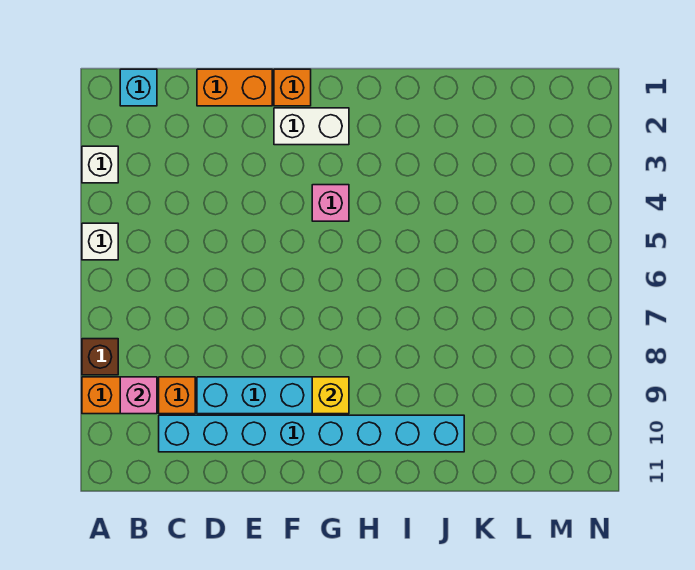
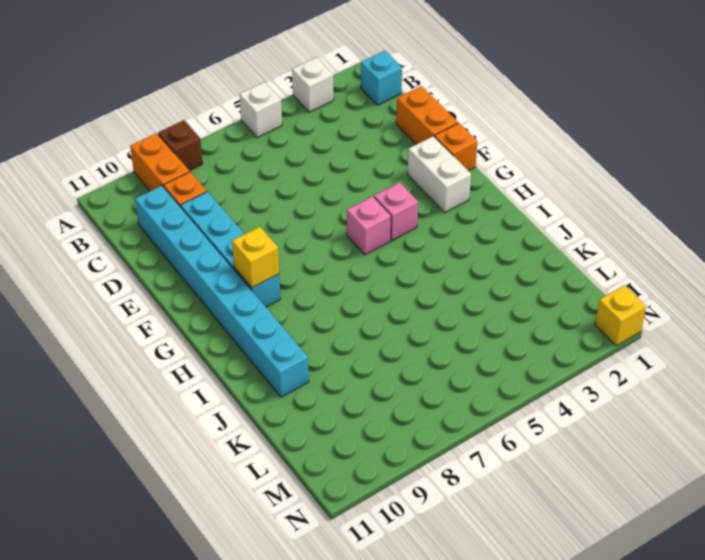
pink 1x1 brick [120,377,157,414] -> pink 1x1 brick moved to [347,196,391,255]
none -> yellow 1x1 brick [595,285,646,346]

